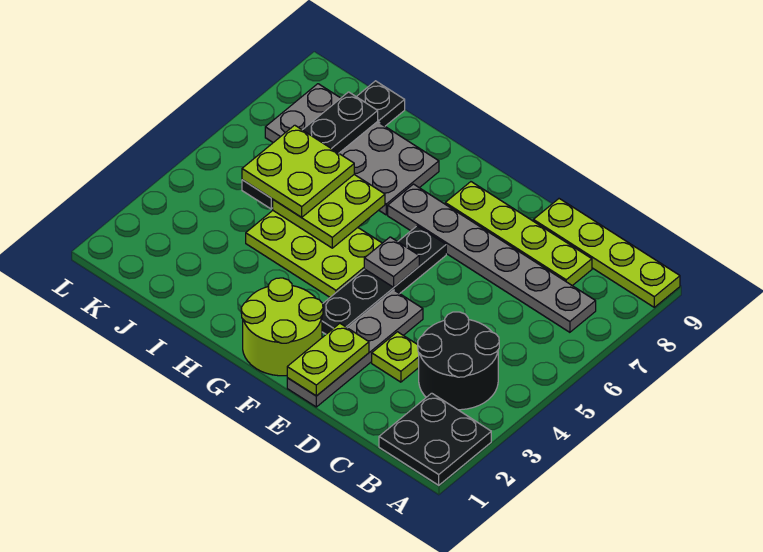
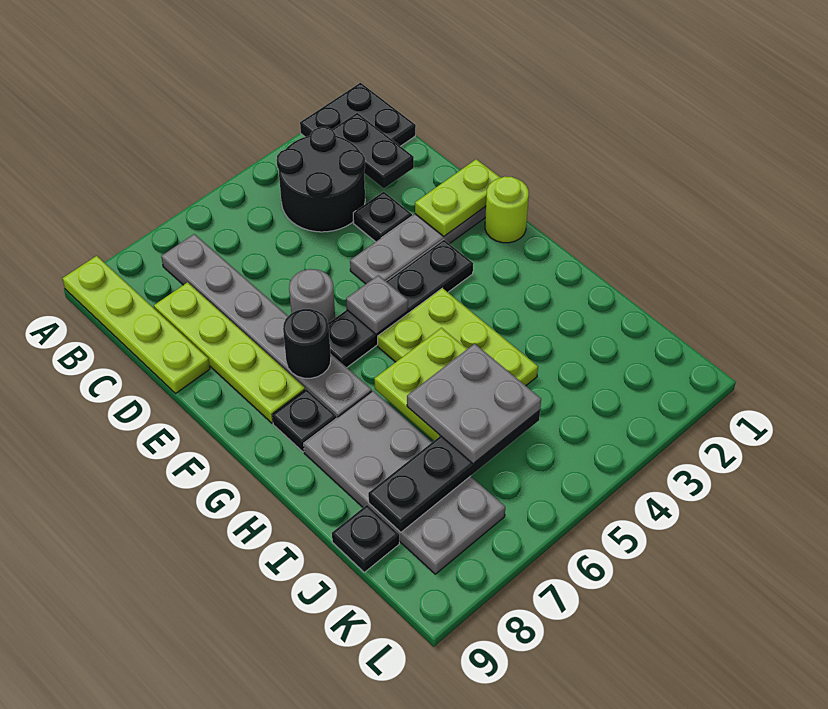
none -> black 1x2 plate [332,113,414,188]
lime 1x1 plate [372,332,419,382] -> black 1x1 plate [353,192,412,242]
none -> grey 1x1 round brick [289,269,335,323]
lime 2x2 round brick [241,278,323,376] -> lime 1x1 round brick [485,176,529,243]
none -> black 1x1 round brick [283,309,331,378]
none -> black 1x1 plate [272,389,336,452]
lime 2x2 plate [242,125,354,217] -> grey 2x2 plate [407,344,541,464]

